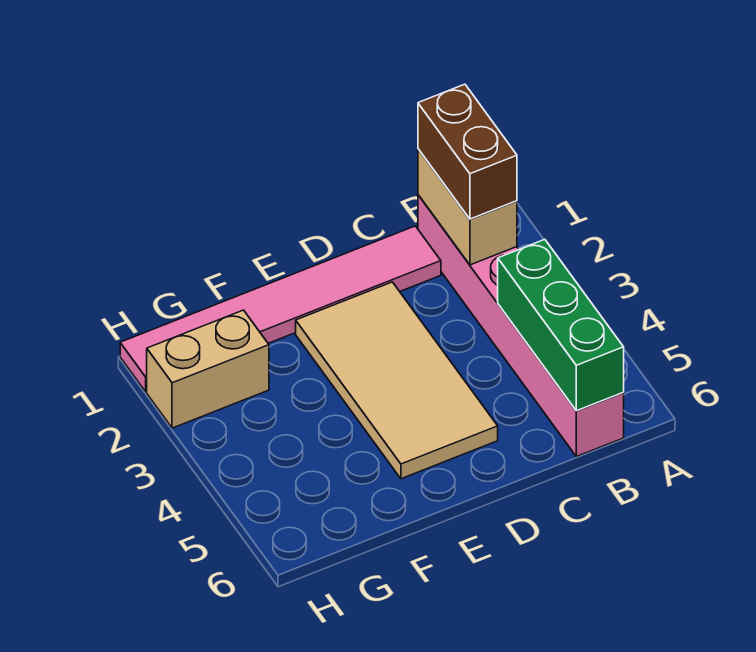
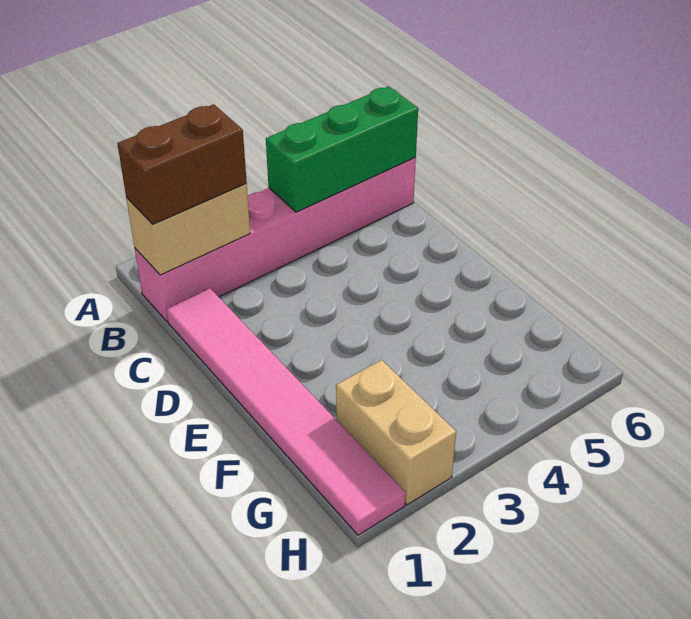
tan 2x4 tile [296,282,498,479] -> none

